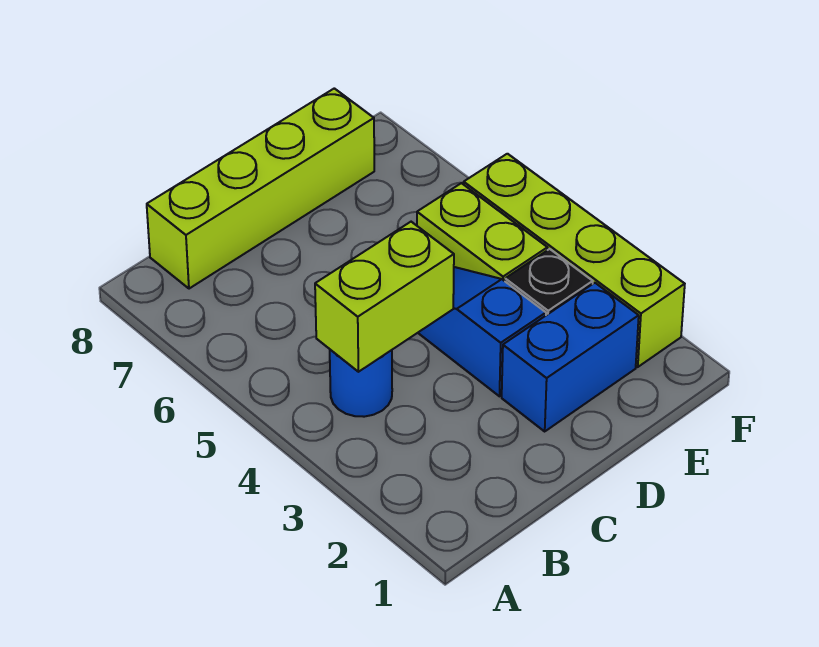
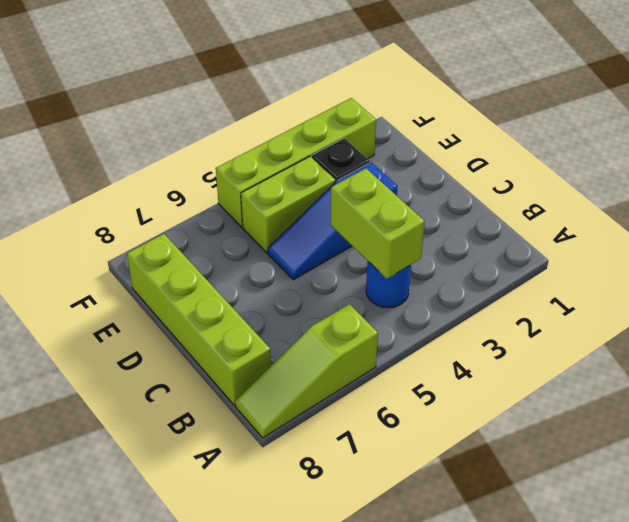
none -> lime 1x3 slope [235,304,378,438]
blue 1x2 brick [502,283,639,431] -> none

